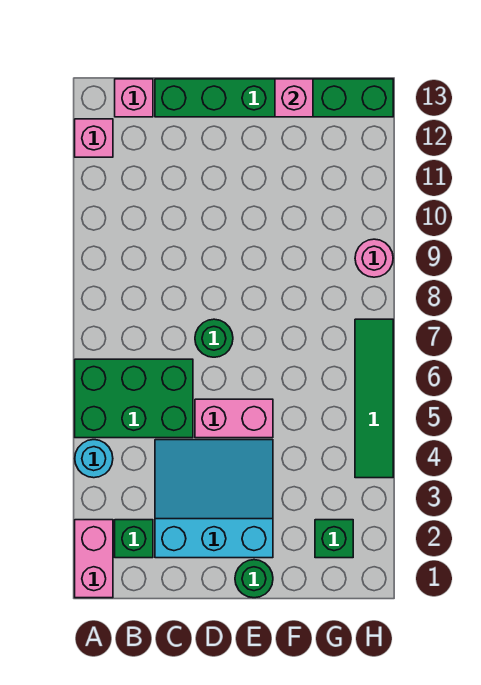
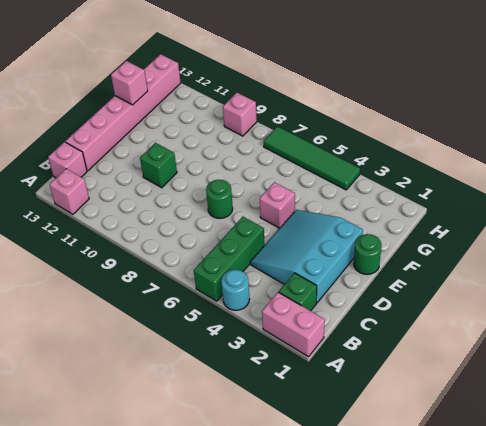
green 2x3 brick [75,359,193,438] -> green 1x3 brick [194,217,265,301]
green 1x6 brick [155,79,393,117] -> pink 1x6 brick [65,54,181,171]
pink 1x2 brick [195,399,273,438] -> pink 1x1 brick [260,182,295,228]
green 1x1 brick [315,520,353,558] -> green 1x1 brick moved to [140,143,177,188]
pink 1x1 round brick [355,239,393,277] -> pink 1x1 brick [223,93,257,136]

